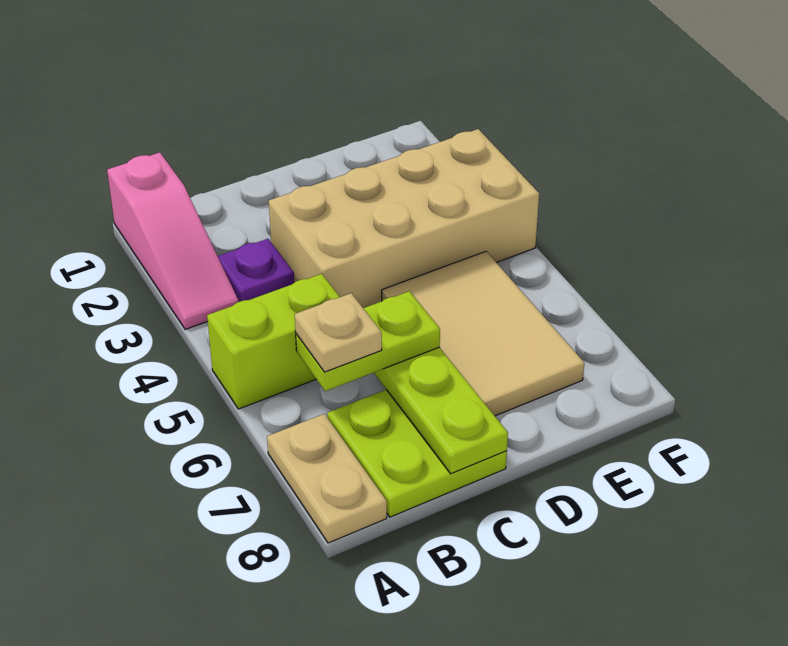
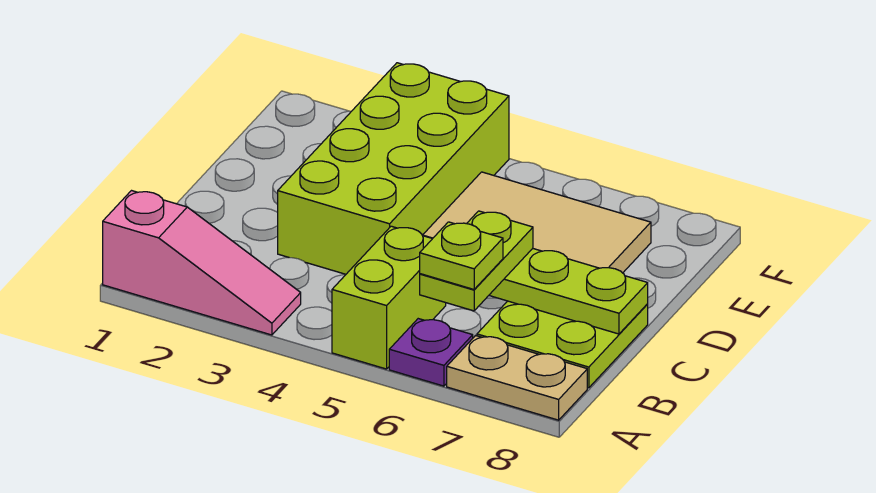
purple 1x1 plate [218,239,294,302] -> purple 1x1 plate moved to [389,319,473,386]
tan 1x1 plate [295,293,382,372] -> lime 1x1 plate [420,222,503,289]
tan 2x4 brick [269,129,539,308] -> lime 2x4 brick [278,63,509,274]

